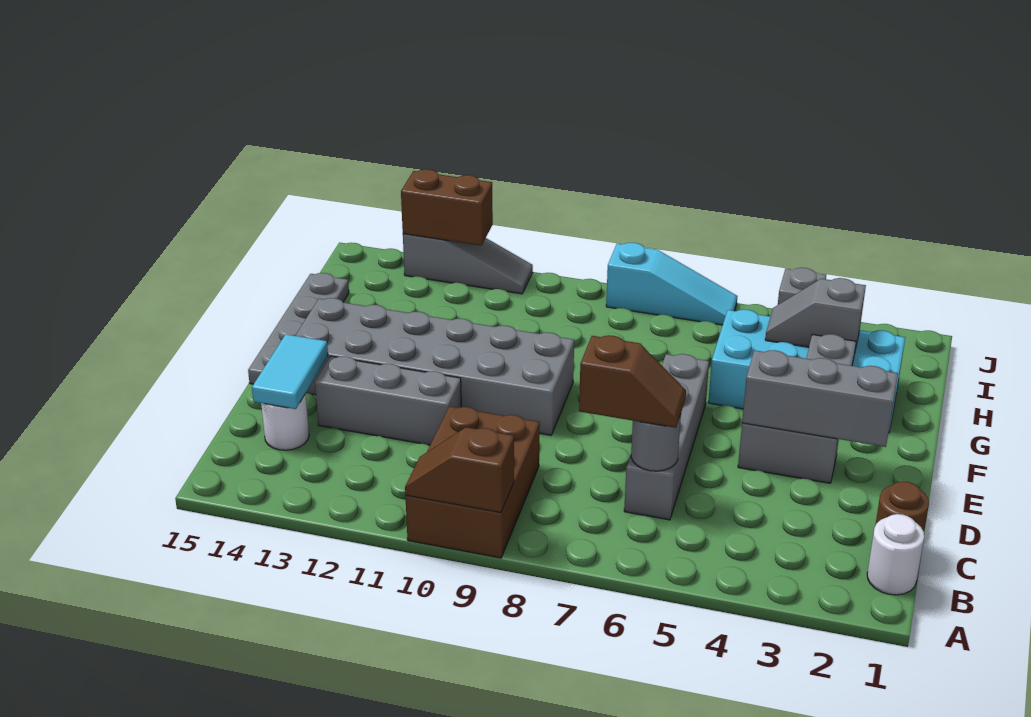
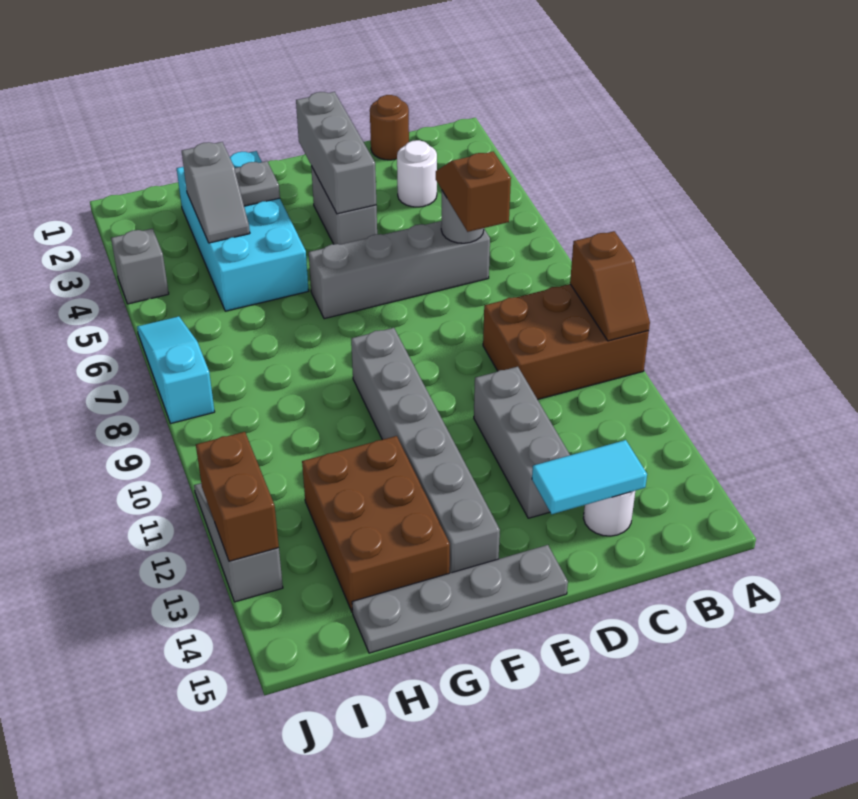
white 1x1 round brick [867,514,924,595] -> white 1x1 round brick moved to [397,140,437,207]
grey 2x6 brick [295,298,574,435] -> grey 1x6 brick [351,328,500,573]
none -> brown 2x3 brick [302,436,450,612]

